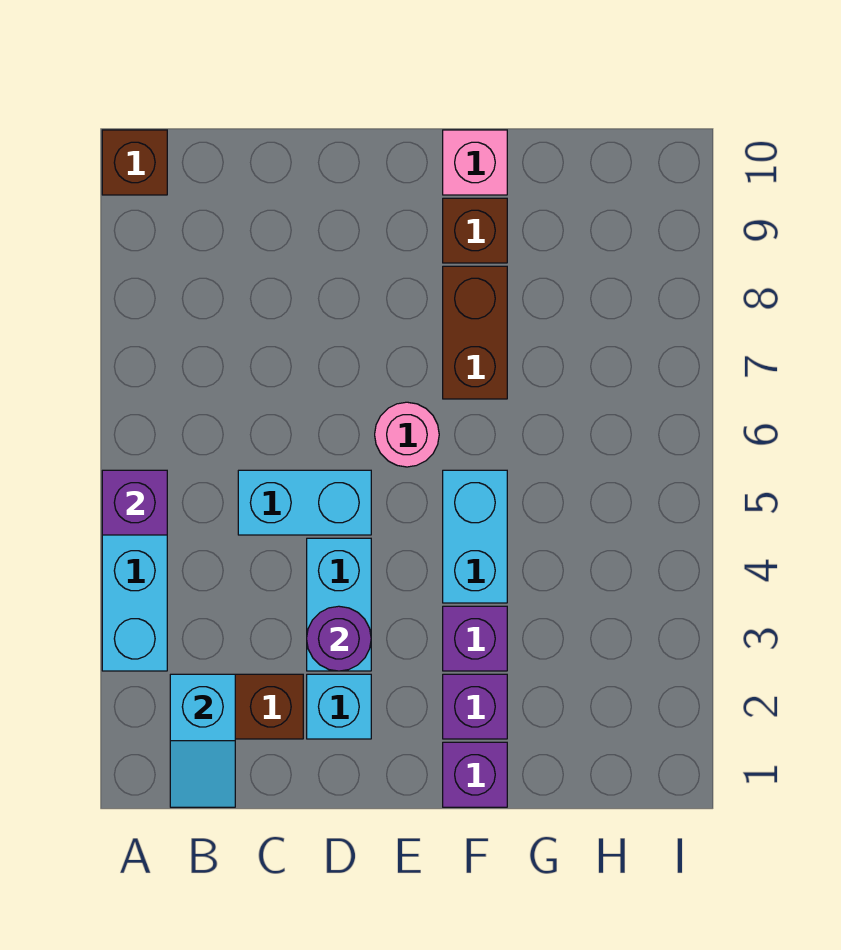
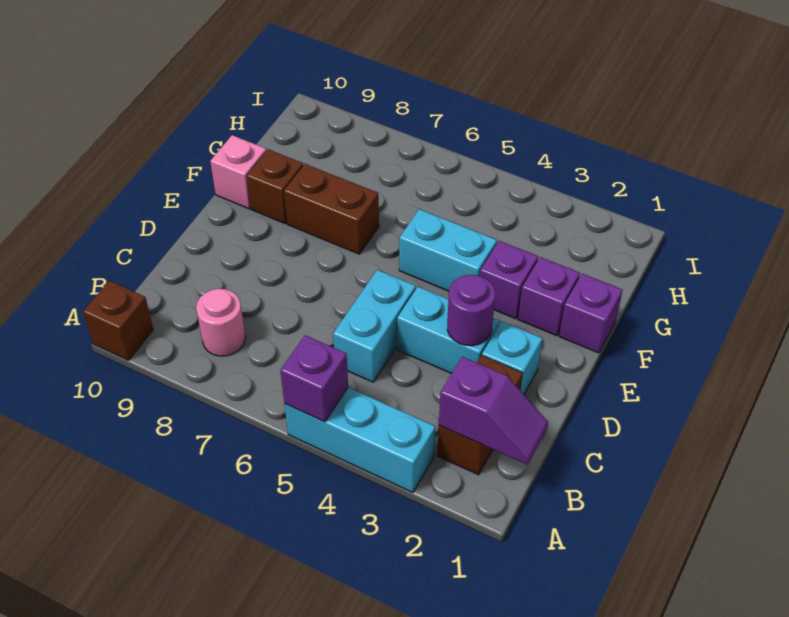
cyan 1x2 slope [170,674,235,807] -> purple 1x2 slope [439,357,548,465]
pink 1x1 round brick [375,402,439,467] -> pink 1x1 round brick moved to [196,289,246,356]

